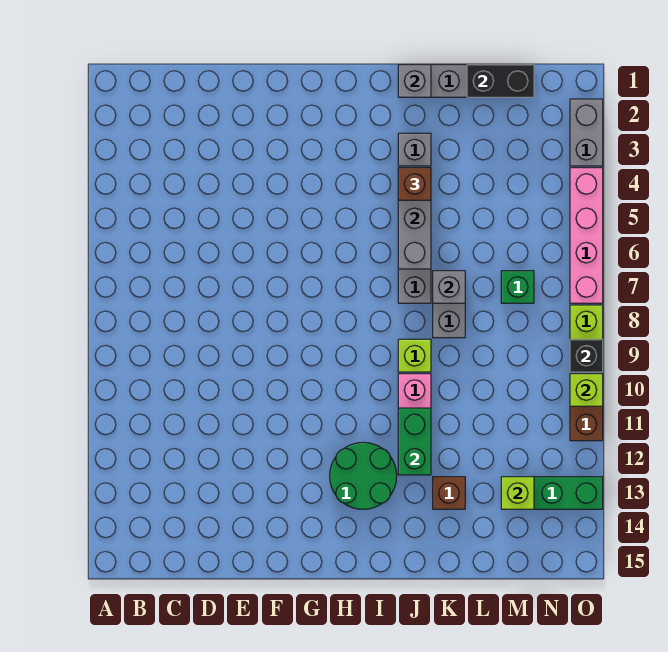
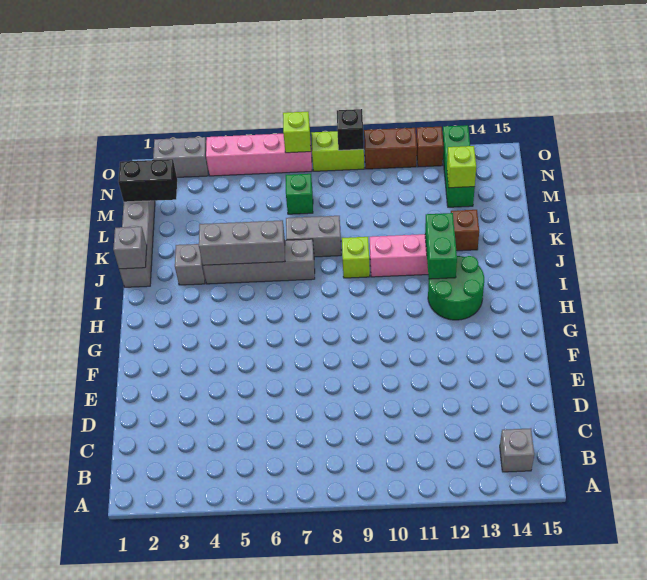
brown 1x1 brick [398,168,431,200] -> brown 1x1 brick moved to [416,127,444,167]
green 1x2 brick [398,408,431,475] -> green 1x2 brick turned to [425,213,457,279]
grey 1x1 brick [433,271,465,303] -> grey 1x1 brick moved to [500,428,534,472]
black 1x2 brick [467,65,534,97] -> black 1x2 brick turned to [118,159,177,202]
lime 1x1 brick [570,374,603,406] -> lime 1x1 brick moved to [283,112,311,153]

